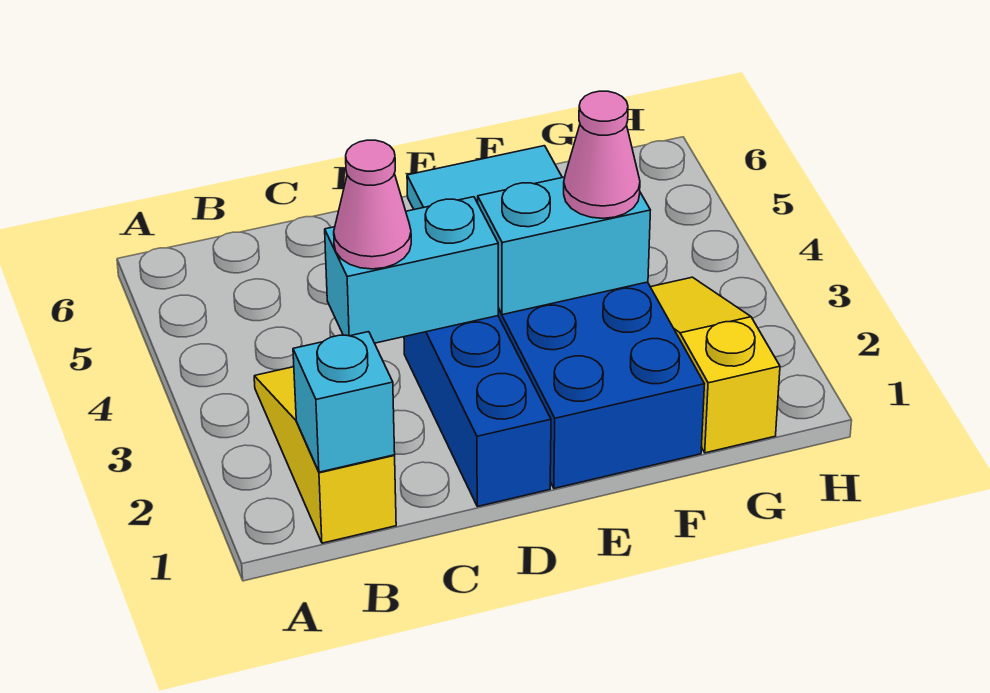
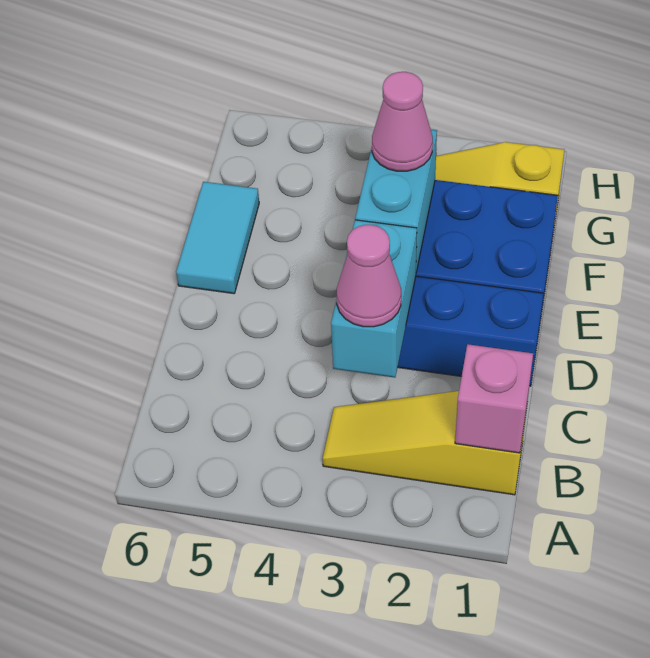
cyan 1x1 brick [293,332,395,472] -> pink 1x1 brick [455,344,533,453]

